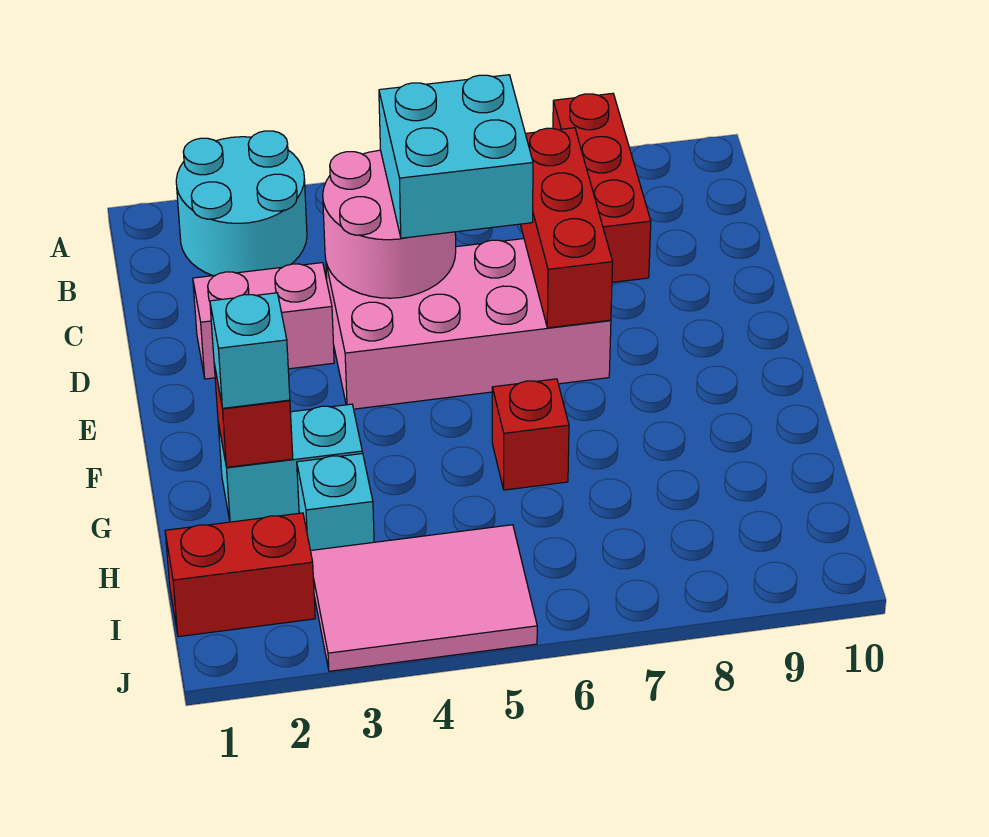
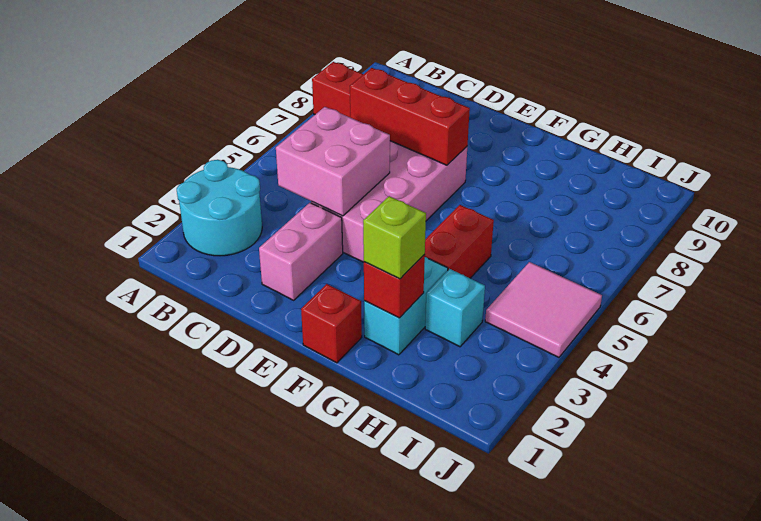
pink 2x2 round brick [323,150,456,298] -> pink 2x2 brick [276,107,390,216]
cyan 2x2 brick [379,75,533,238] -> none
cyan 1x1 brick [210,293,290,408] -> lime 1x1 brick [363,196,426,279]
red 1x1 brick [492,379,569,490] -> red 1x1 brick moved to [301,284,362,363]
red 1x2 brick [165,513,315,637] -> red 1x2 brick moved to [424,205,494,278]
pink 2x3 tile [311,525,537,671] -> pink 2x2 tile [485,262,602,357]

